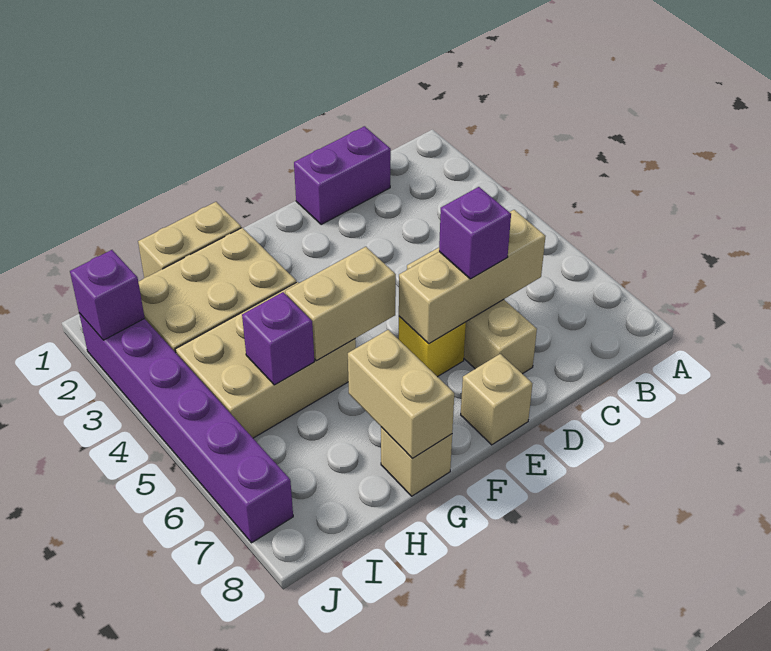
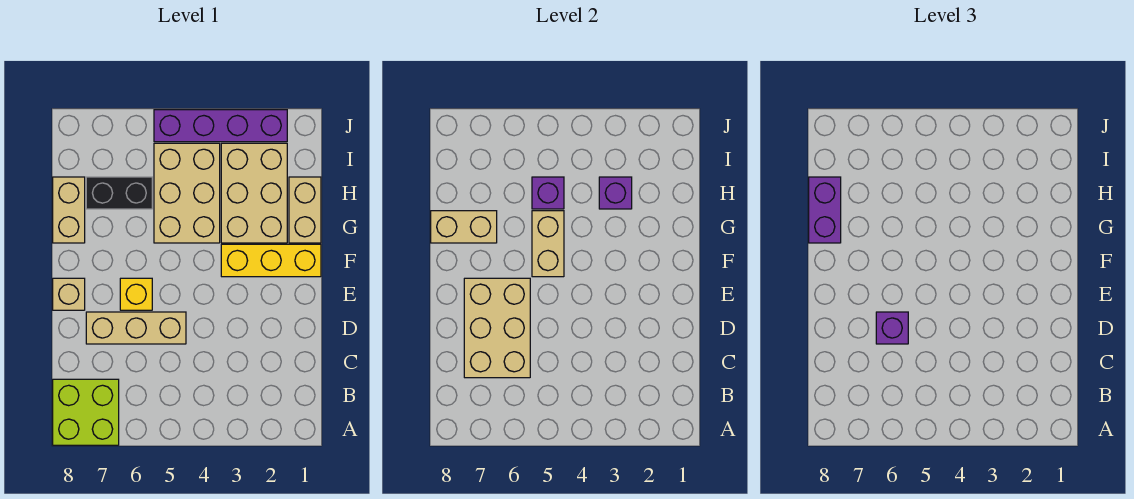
none -> lime 2x2 brick [53,379,119,445]
purple 1x2 brick [294,126,391,225] -> purple 1x2 brick moved to [809,177,841,243]
tan 1x3 brick [399,210,546,344] -> tan 2x3 brick [464,278,530,378]
none -> yellow 1x3 brick [221,244,321,277]
tan 1x1 brick [381,427,452,496] -> tan 1x2 brick [53,177,85,243]
none -> black 1x2 brick [86,177,152,209]
purple 1x6 brick [79,313,293,543] -> purple 1x4 brick [154,110,287,142]
purple 1x1 brick [70,250,145,340] -> purple 1x1 brick moved to [599,177,632,209]

